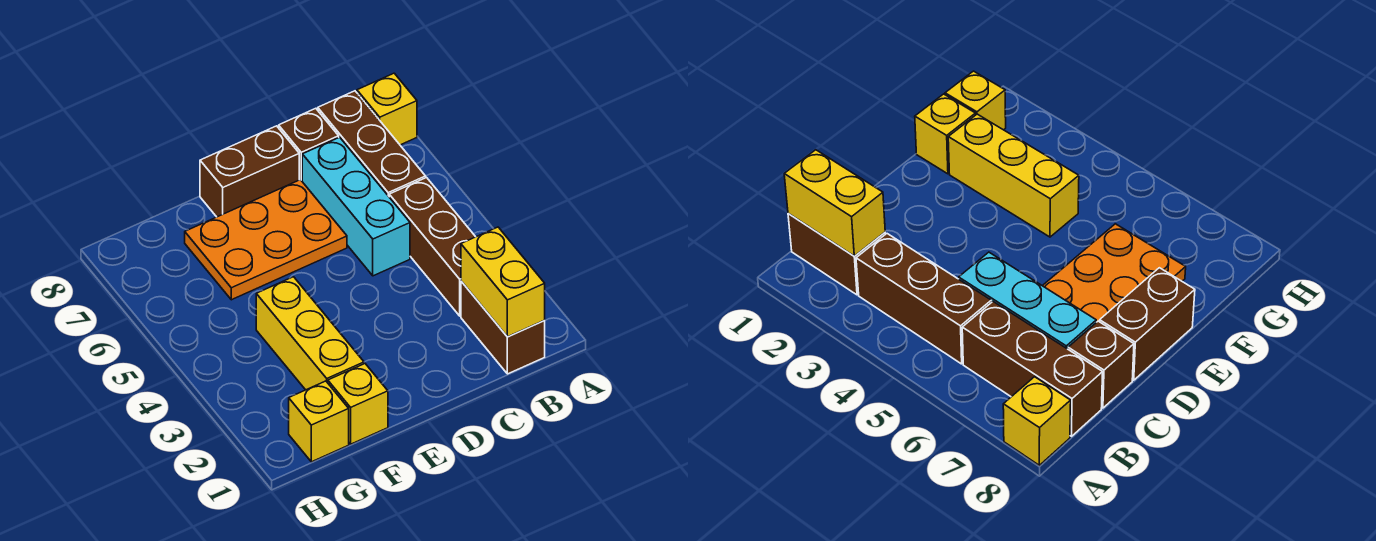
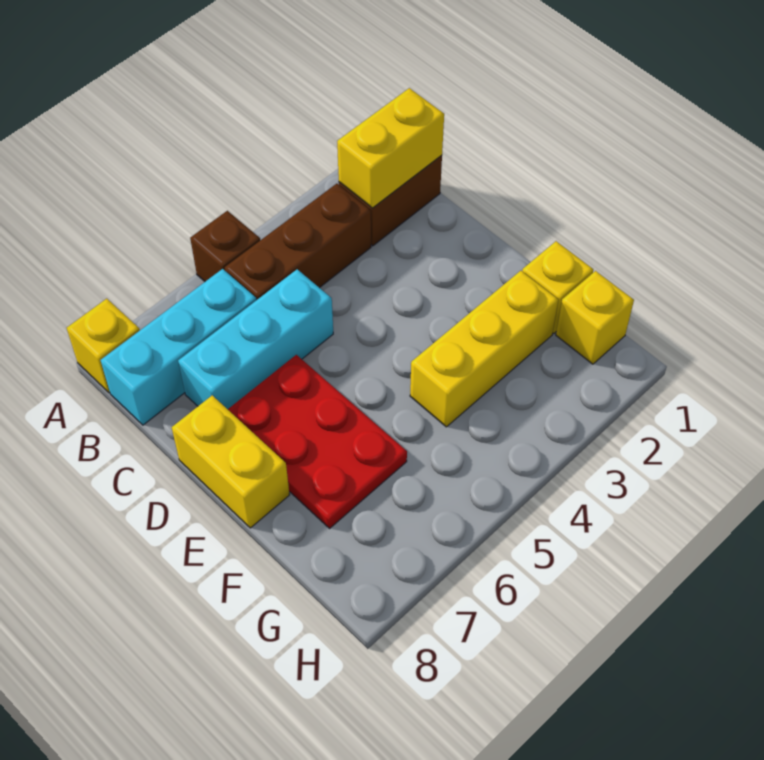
brown 1x3 brick [318,91,426,196] -> cyan 1x3 brick [101,269,256,425]
brown 1x1 brick [279,108,339,181] -> brown 1x1 brick moved to [190,211,260,281]
orange 2x3 plate [185,180,347,300] -> red 2x3 plate [228,355,407,528]
brown 1x2 brick [200,126,299,217] -> yellow 1x2 brick [172,395,290,528]

